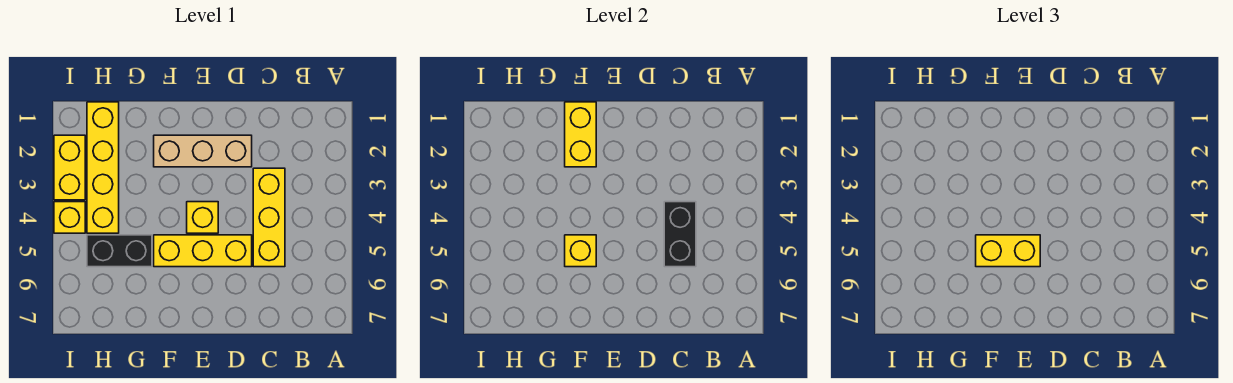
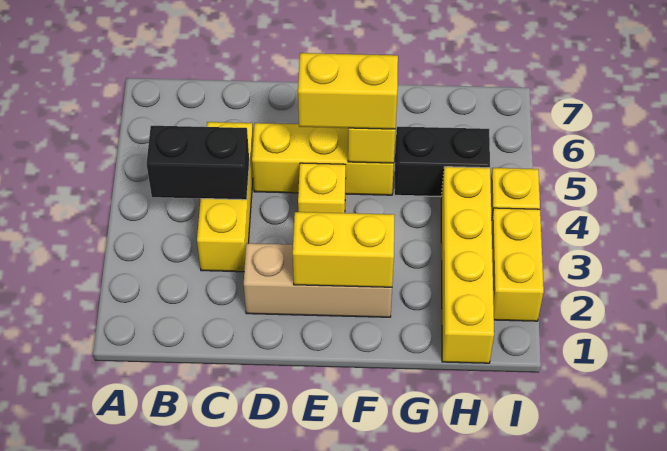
black 1x2 brick [664,202,696,267] -> black 1x2 brick turned to [147,126,249,200]
yellow 1x2 brick [565,102,596,167] -> yellow 1x2 brick turned to [293,212,395,287]

